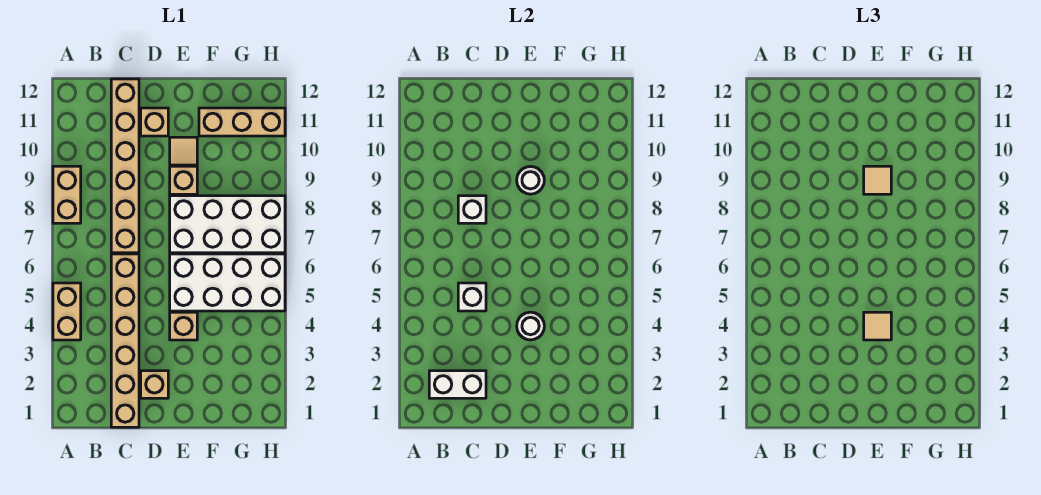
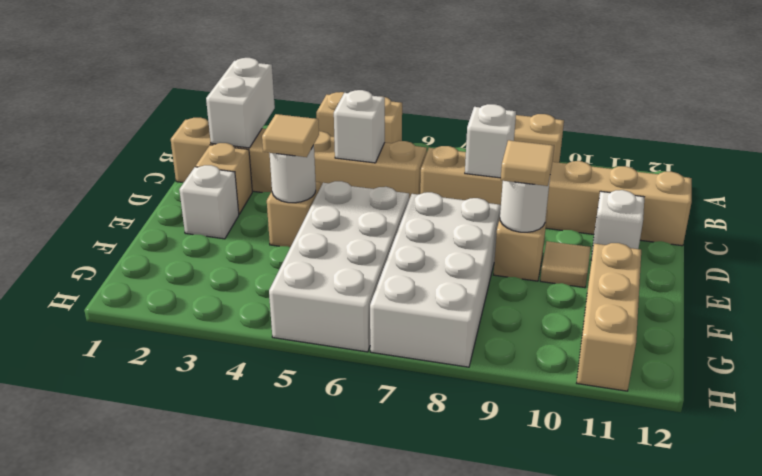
tan 1x1 brick [141,108,168,136] -> white 1x1 brick [591,190,644,260]
none -> white 1x1 brick [179,165,239,239]

